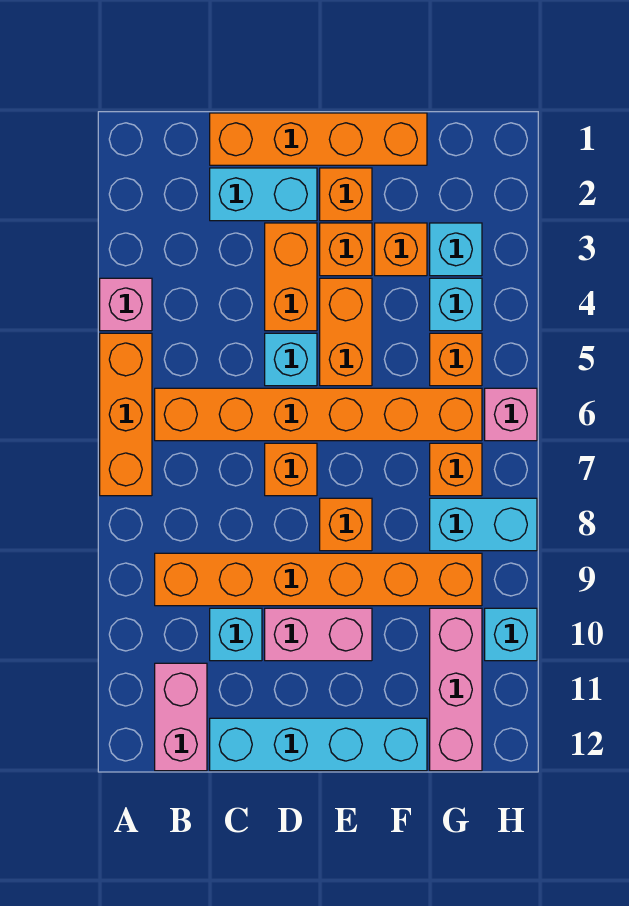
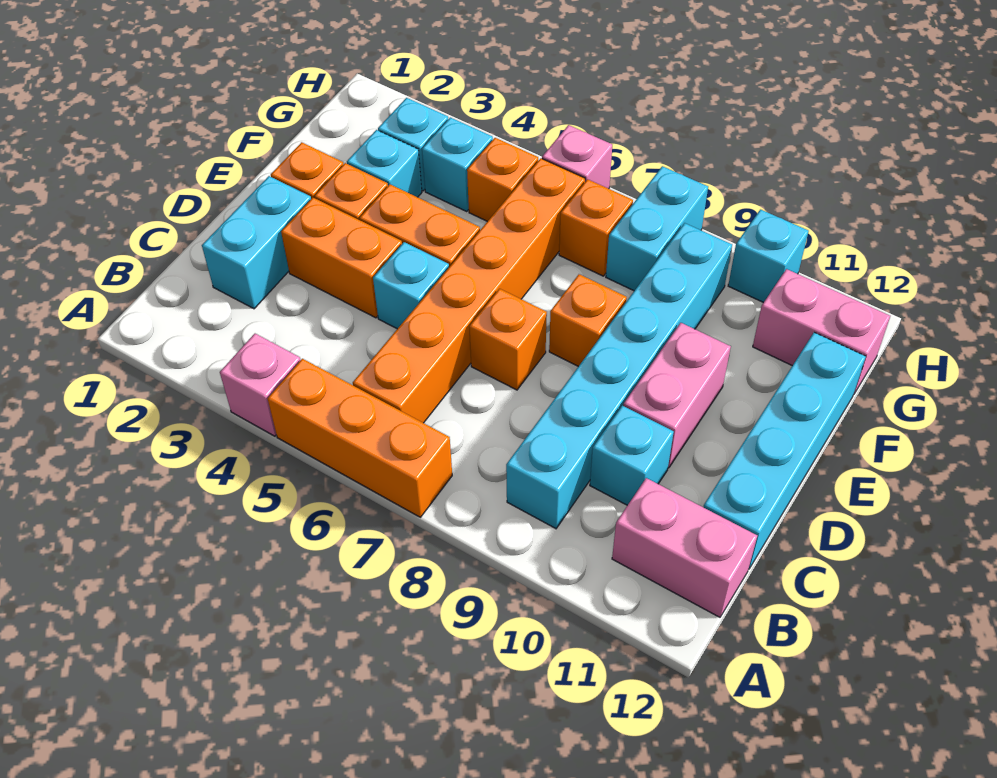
orange 1x6 brick [155,553,482,606] -> cyan 1x6 brick [506,223,732,529]
orange 1x4 brick [210,113,427,165] -> none
orange 1x1 brick [375,223,427,276] -> cyan 1x1 brick [347,130,422,197]
pink 1x3 brick [430,608,482,771] -> pink 1x2 brick [753,269,890,394]

